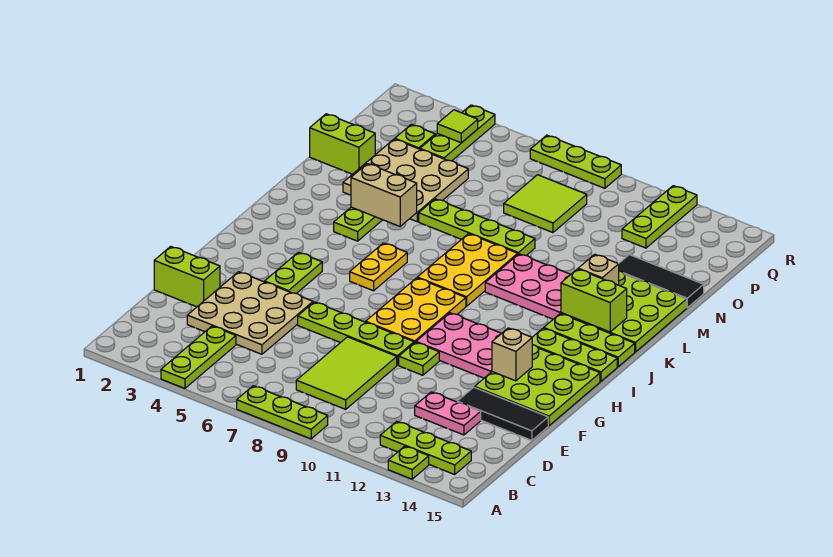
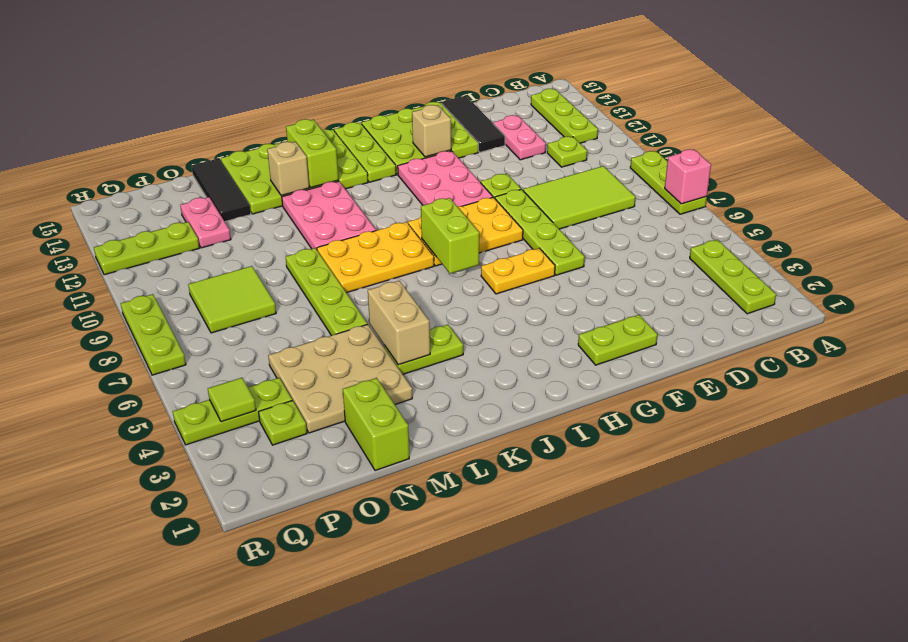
lime 1x3 plate [161,326,236,388] -> lime 1x3 plate turned to [690,240,776,314]
none -> pink 1x1 brick [665,149,711,204]
lime 1x1 plate [388,446,429,479] -> lime 1x1 plate moved to [547,136,587,167]
tan 3x3 plate [187,272,313,354] -> none
lime 1x2 brick [154,246,220,307] -> lime 1x2 brick moved to [421,198,479,274]
lime 1x2 plate [265,252,322,294] -> lime 1x2 plate moved to [578,315,657,365]
yellow 1x2 plate [350,243,407,291] -> yellow 1x2 plate moved to [481,248,555,294]
none -> pink 1x2 plate [180,197,231,248]

